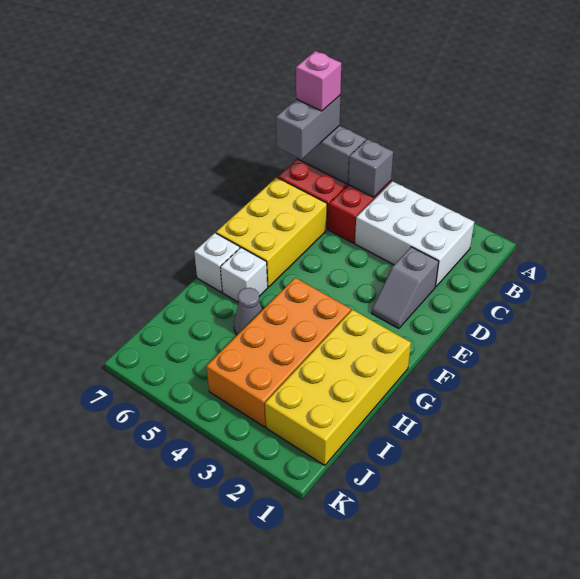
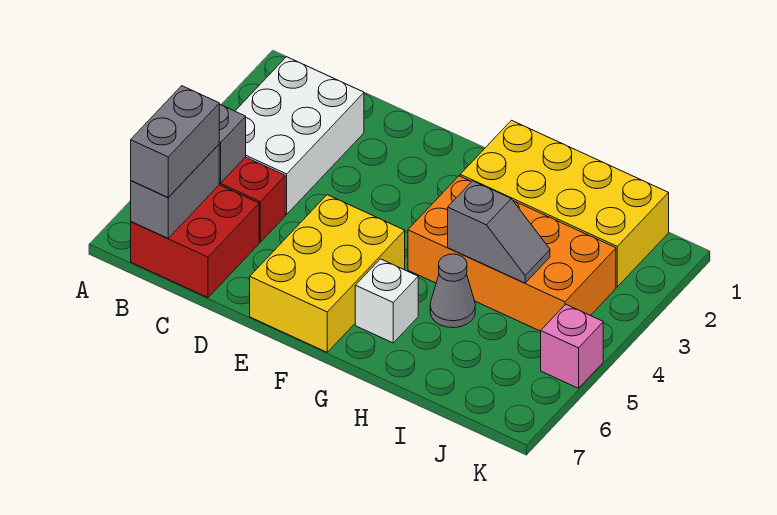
grey 1x2 brick [276,96,340,159] -> grey 1x2 brick turned to [131,86,219,197]
pink 1x1 brick [296,51,341,111] -> pink 1x1 brick moved to [541,304,603,388]
grey 1x2 slope [372,247,439,329] -> grey 1x2 slope moved to [448,181,550,283]
yellow 2x3 brick [216,177,327,287] -> yellow 2x3 brick turned to [250,195,405,352]
white 1x1 brick [194,233,240,292] -> none

